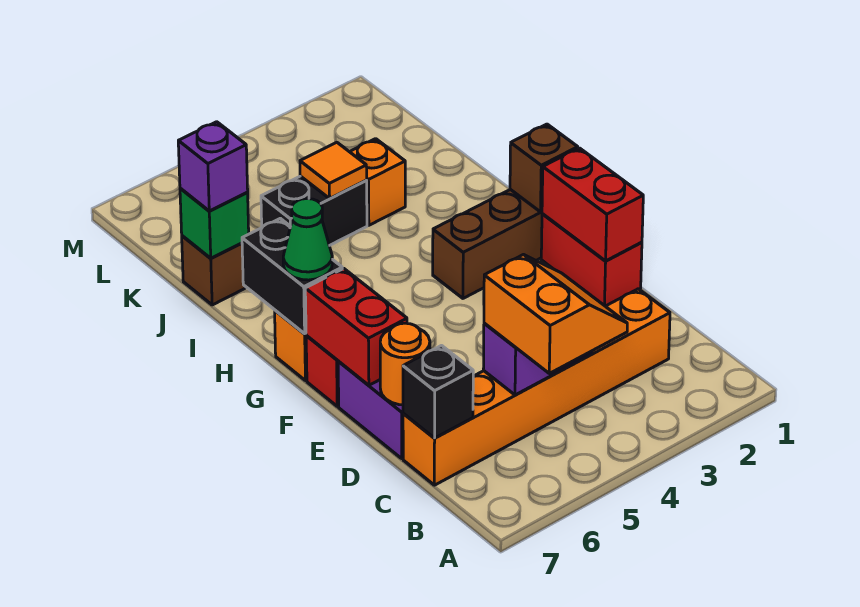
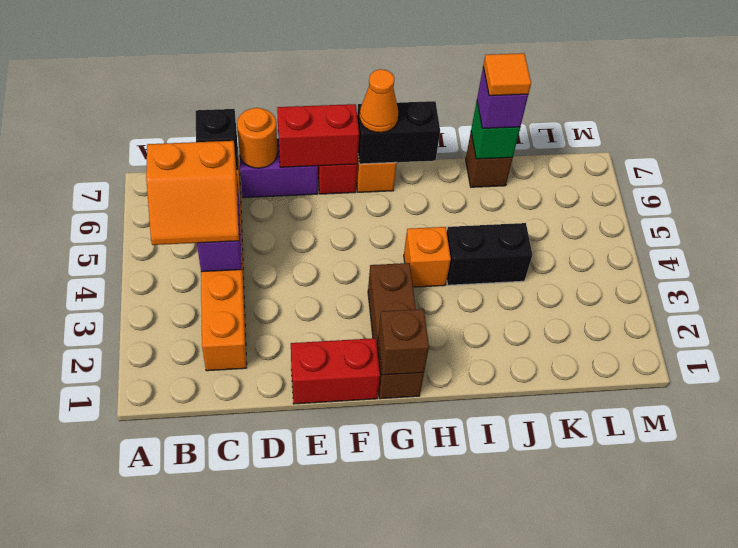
red 1x2 brick [542,148,643,261] -> none
green 1x1 cone [283,199,332,280] -> orange 1x1 cone [360,69,398,133]
orange 1x1 brick [350,139,405,225] -> orange 1x1 brick moved to [404,227,451,287]
black 1x2 brick [261,176,367,246] -> black 1x2 brick turned to [447,223,532,285]
orange 1x1 tile [300,142,367,198] -> orange 1x1 tile moved to [483,53,531,96]

